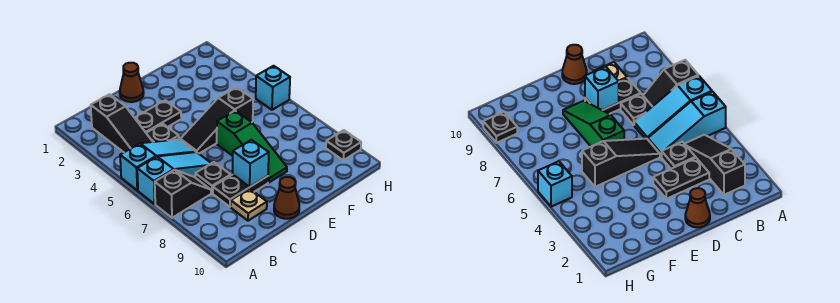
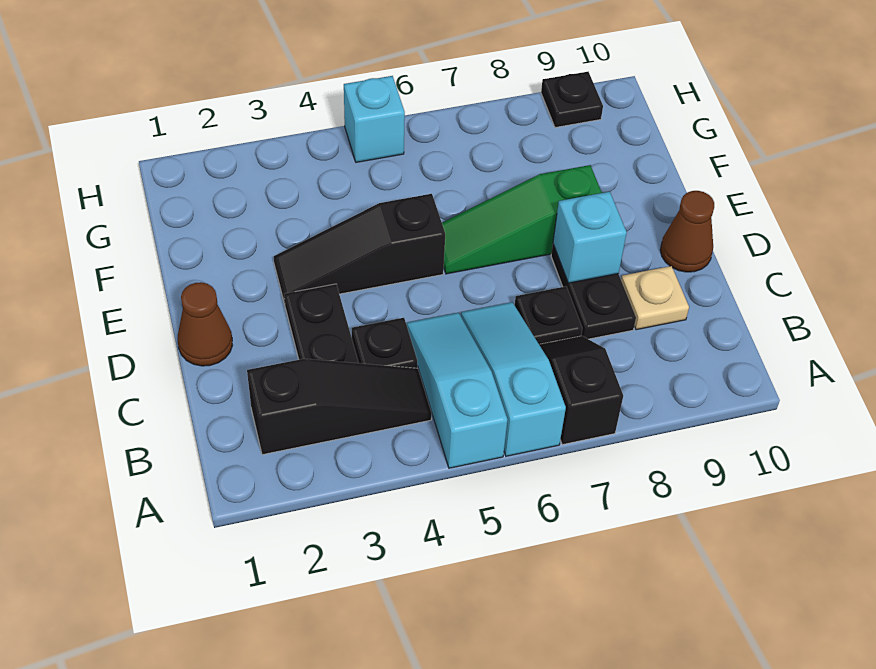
black 1x3 slope [180,87,253,154] -> black 1x3 slope turned to [274,194,445,304]
green 1x3 slope [217,111,287,183] -> green 1x3 slope turned to [442,165,602,274]

